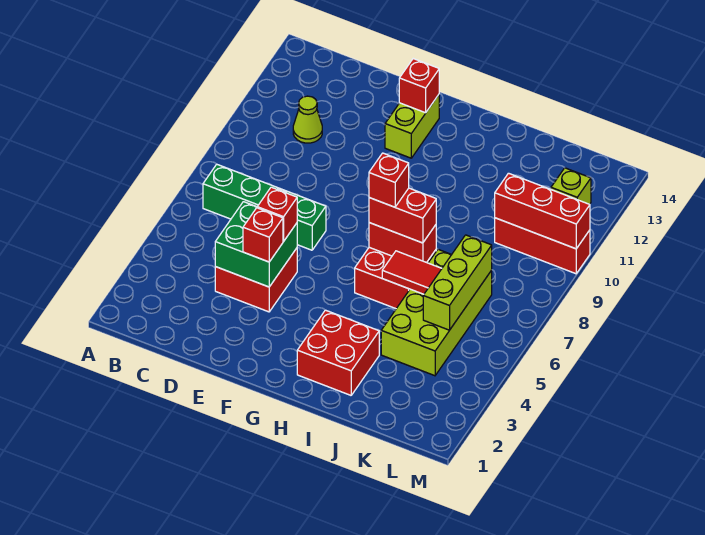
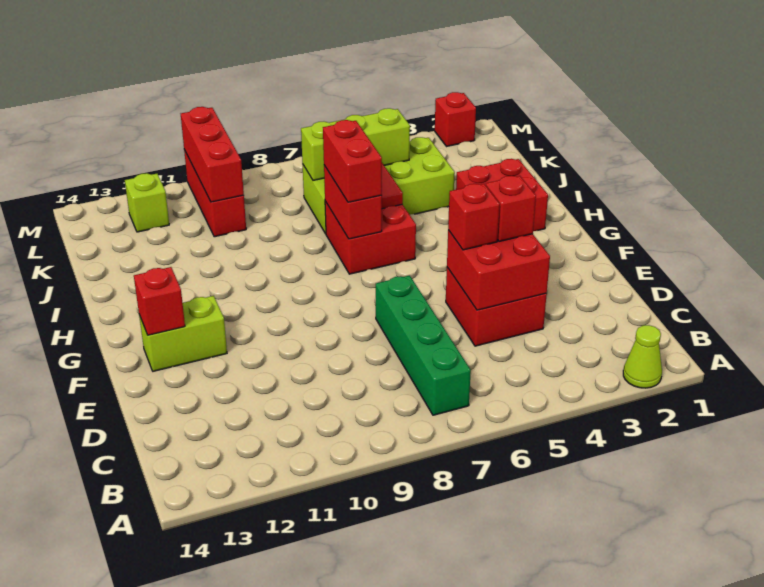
lime 1x1 cone [293,96,322,143] -> lime 1x1 cone moved to [623,325,662,388]
green 2x2 brick [215,202,297,287] -> red 2x2 brick [447,230,550,310]
red 1x1 brick [369,153,409,207] -> red 1x1 brick moved to [435,92,476,147]

